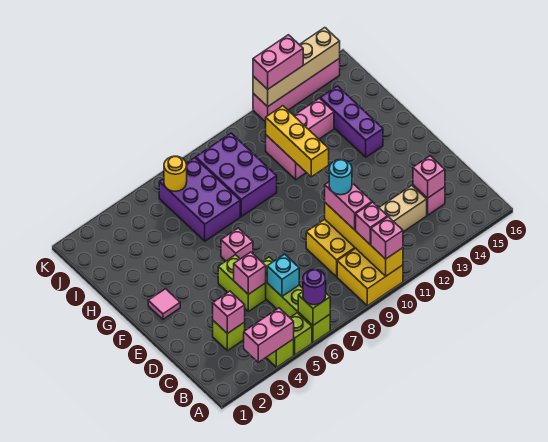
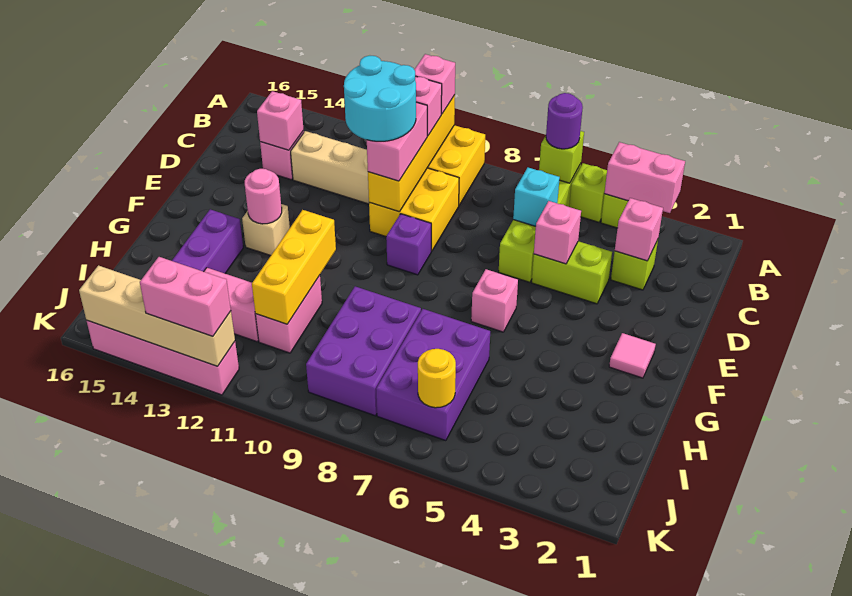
lime 1x2 brick [218,255,266,311] -> lime 1x2 brick turned to [532,241,612,304]
cyan 1x1 round brick [329,160,352,195] -> cyan 2x2 round brick [344,56,416,141]
none -> purple 1x1 brick [386,214,431,275]
none -> tan 1x1 brick [242,204,290,256]
none -> pink 1x1 round brick [245,169,282,224]

